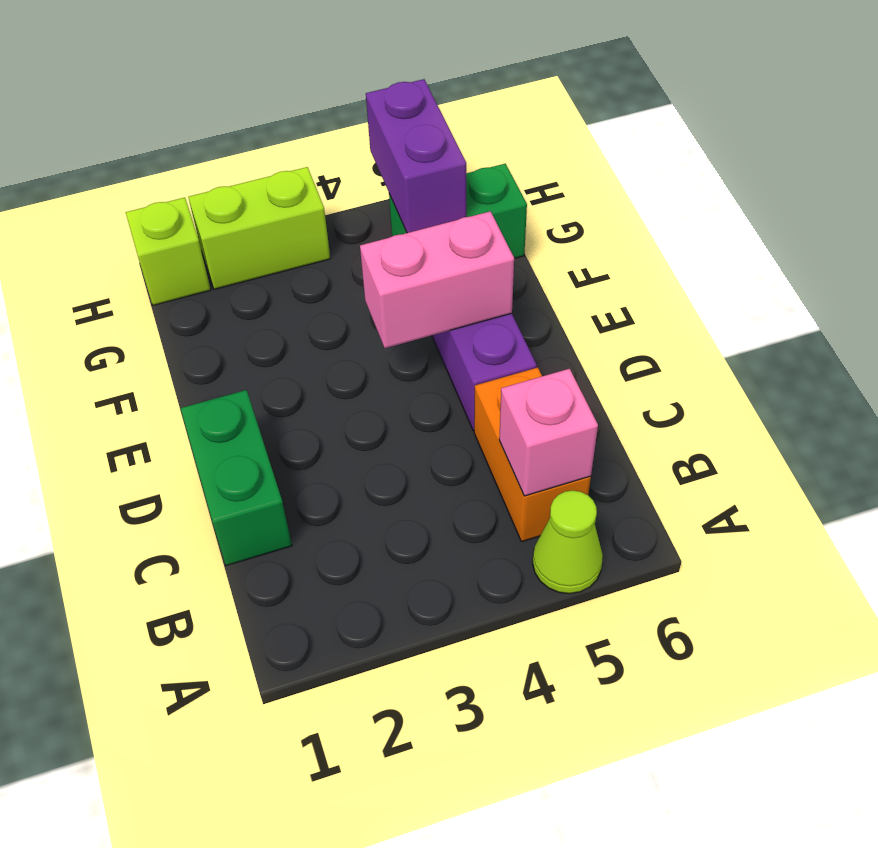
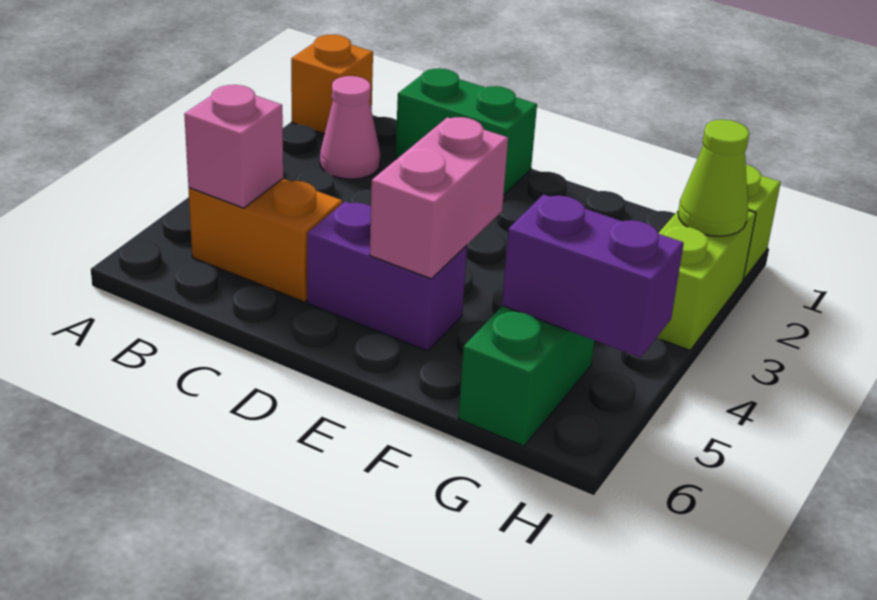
none -> orange 1x1 brick [291,34,373,134]
lime 1x1 cone [533,490,603,594] -> lime 1x1 cone moved to [678,120,749,236]
none -> pink 1x1 cone [320,76,380,179]

